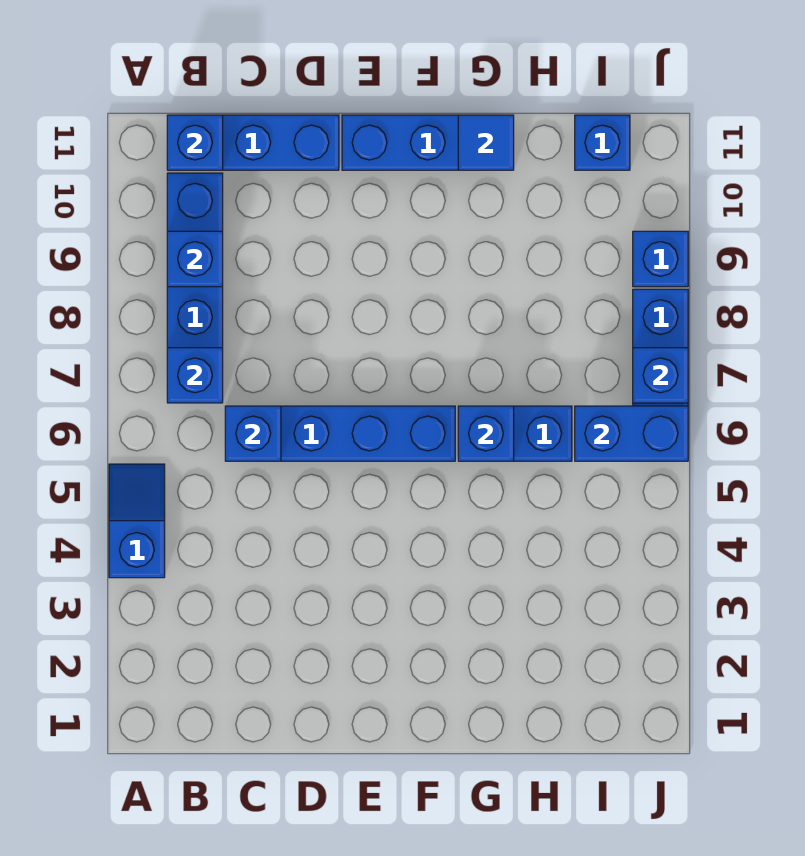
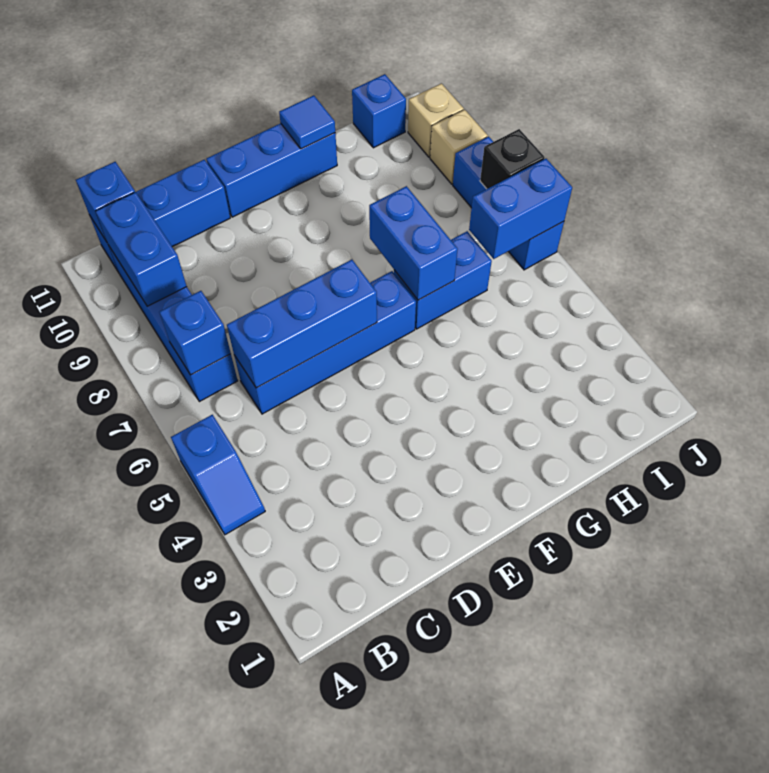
blue 1x2 slope [109,464,165,578] -> blue 1x2 slope turned to [171,415,265,535]
blue 1x1 brick [167,231,223,287] -> blue 1x2 brick [95,192,187,306]
blue 1x1 brick [225,406,281,461] -> blue 1x3 brick [227,260,377,388]
blue 1x1 brick [458,406,514,461] -> blue 1x2 brick [369,186,458,300]
blue 1x1 brick [633,348,688,403] -> black 1x1 brick [480,129,545,189]
blue 1x1 brick [633,231,688,287] -> tan 1x1 brick [430,110,488,184]
none -> tan 1x1 brick [408,83,464,157]

